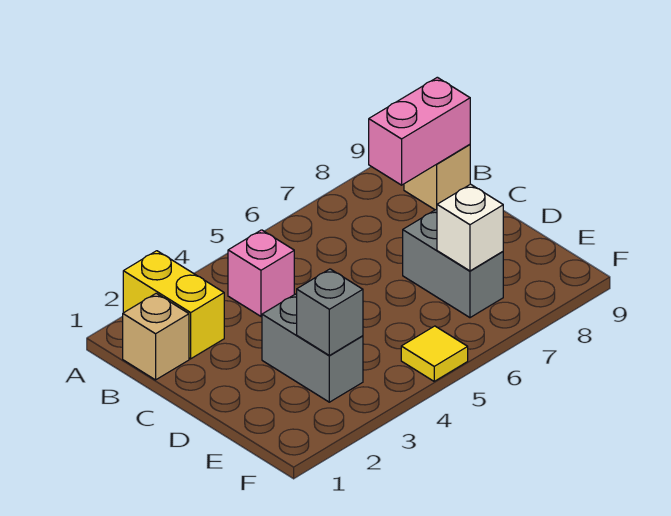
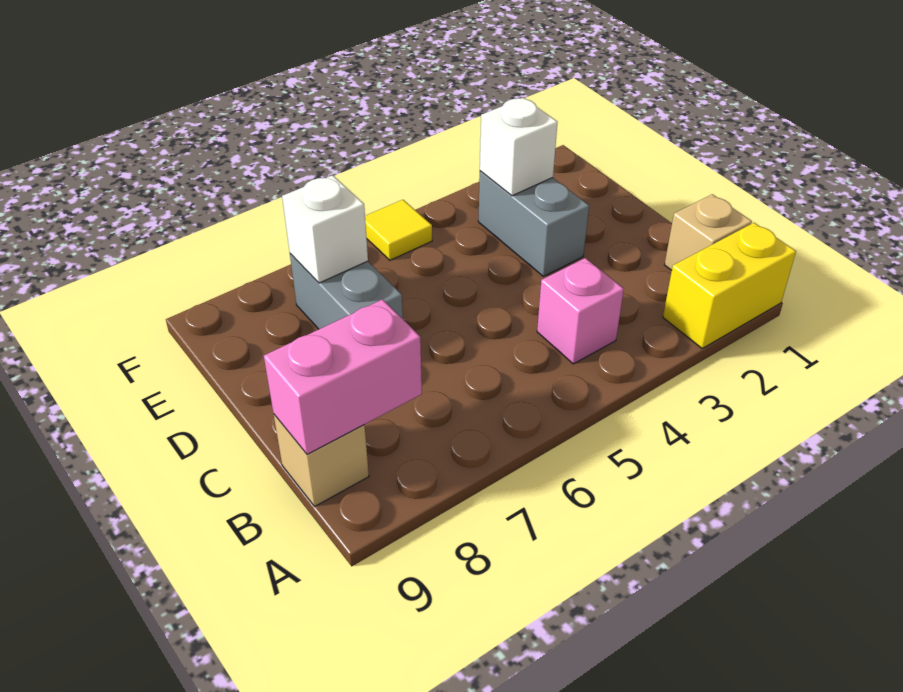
yellow 1x2 brick [123,251,224,359] -> yellow 1x2 brick turned to [663,223,796,348]
grey 1x1 brick [297,269,363,355] -> white 1x1 brick [480,98,558,196]

